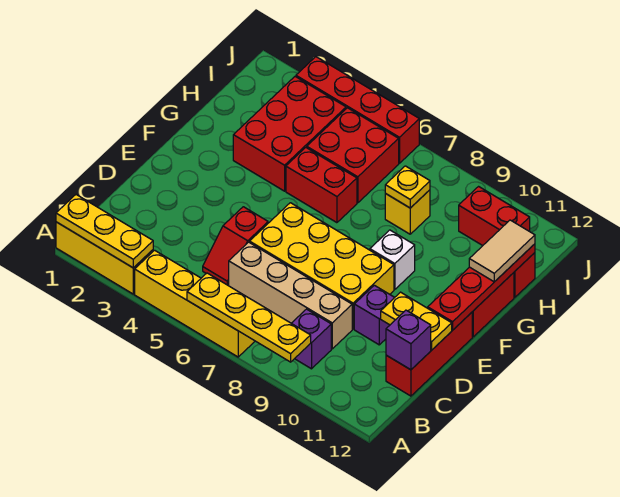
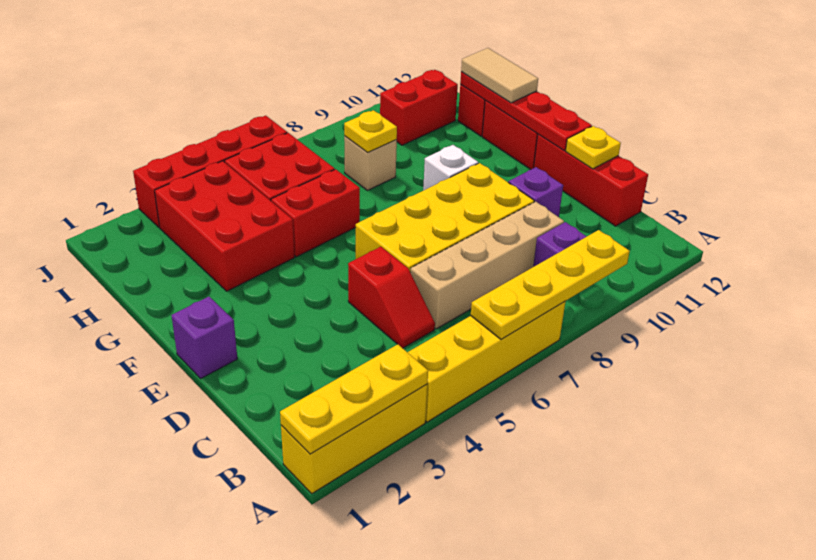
purple 1x1 brick [386,310,431,370] -> purple 1x1 brick moved to [171,297,237,378]
yellow 1x2 plate [381,292,452,350] -> yellow 1x1 plate [566,126,621,169]
yellow 1x1 brick [385,190,430,234] -> tan 1x1 brick [344,136,397,190]

